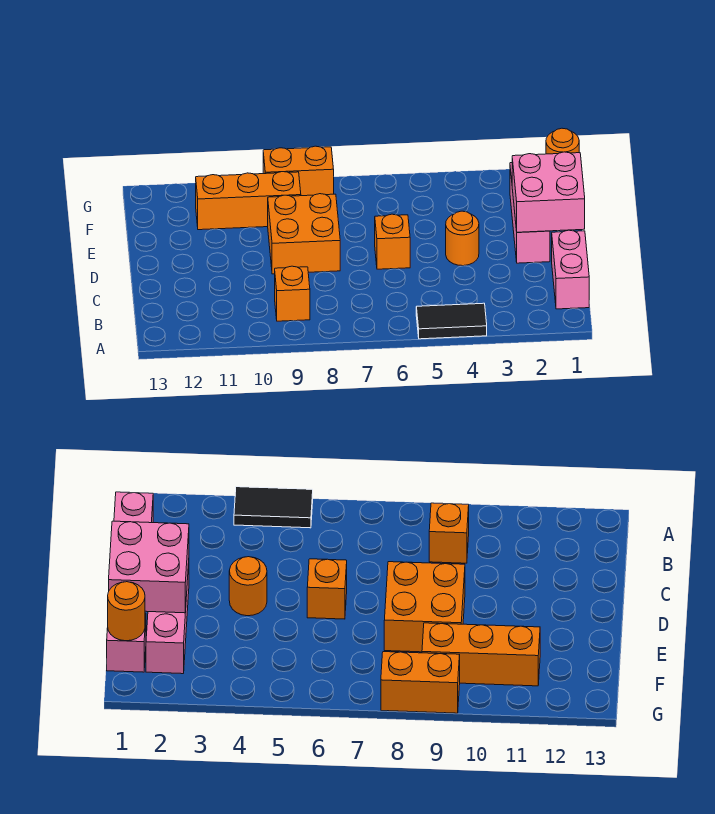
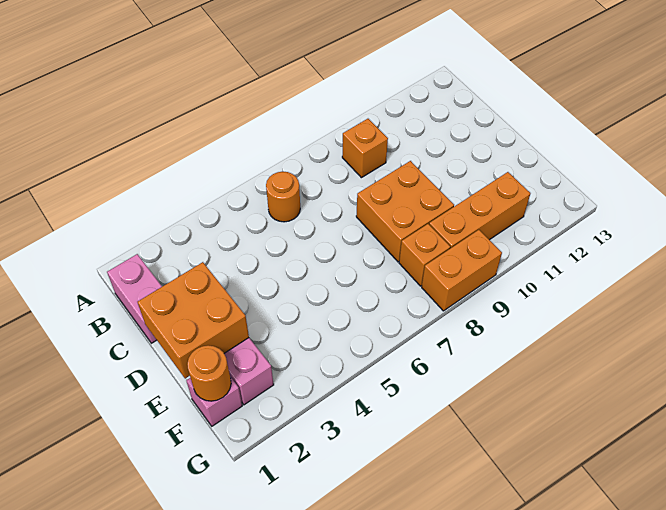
black 1x2 tile [416,303,487,339] -> none
pink 2x2 brick [512,152,585,232] -> orange 2x2 brick [138,262,249,379]
orange 1x1 round brick [446,211,479,266] -> orange 1x1 round brick moved to [266,172,300,222]
orange 1x1 brick [375,214,410,269] -> orange 1x1 brick moved to [399,224,450,286]

